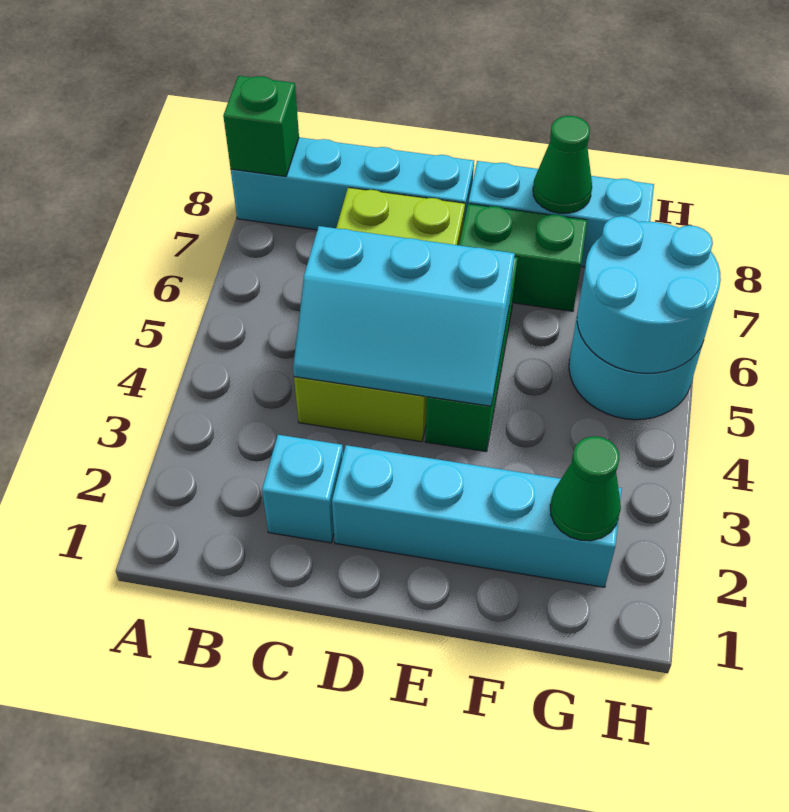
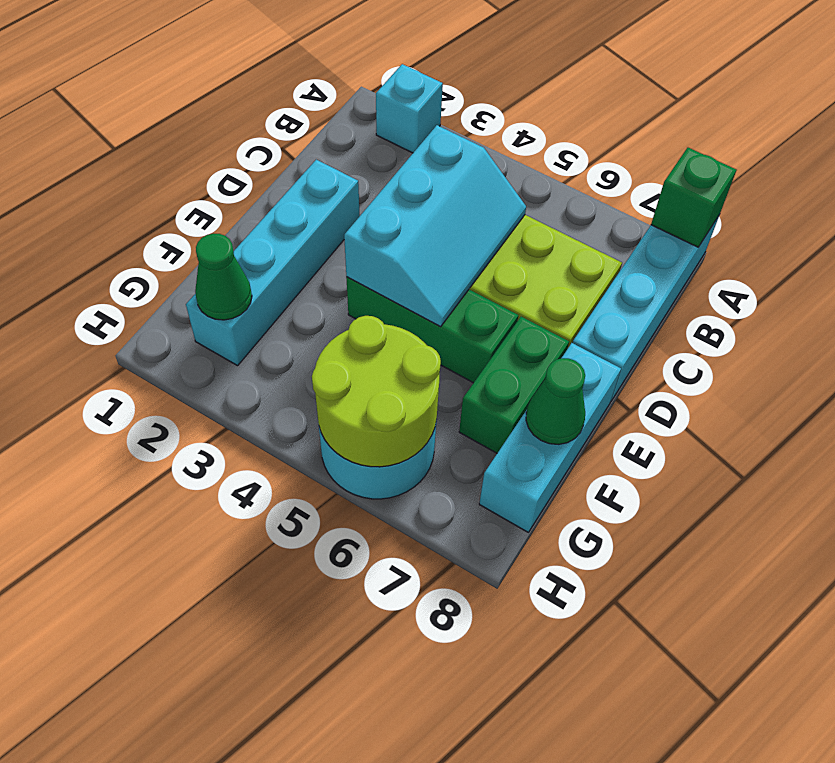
cyan 1x1 brick [262,435,343,543] -> cyan 1x1 brick moved to [376,64,443,153]
cyan 2x3 slope [293,226,515,406] -> cyan 2x3 slope turned to [344,125,526,327]
cyan 2x2 round brick [577,216,721,374] -> lime 2x2 round brick [312,316,441,467]

